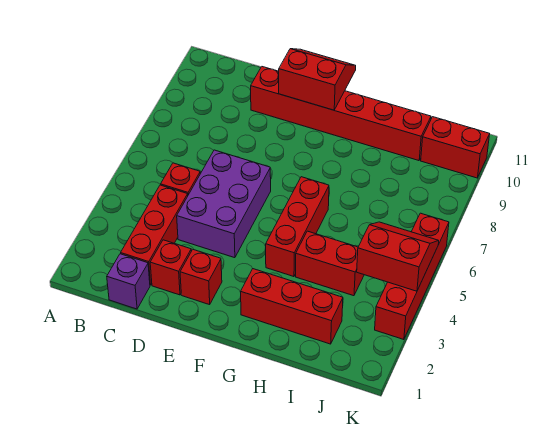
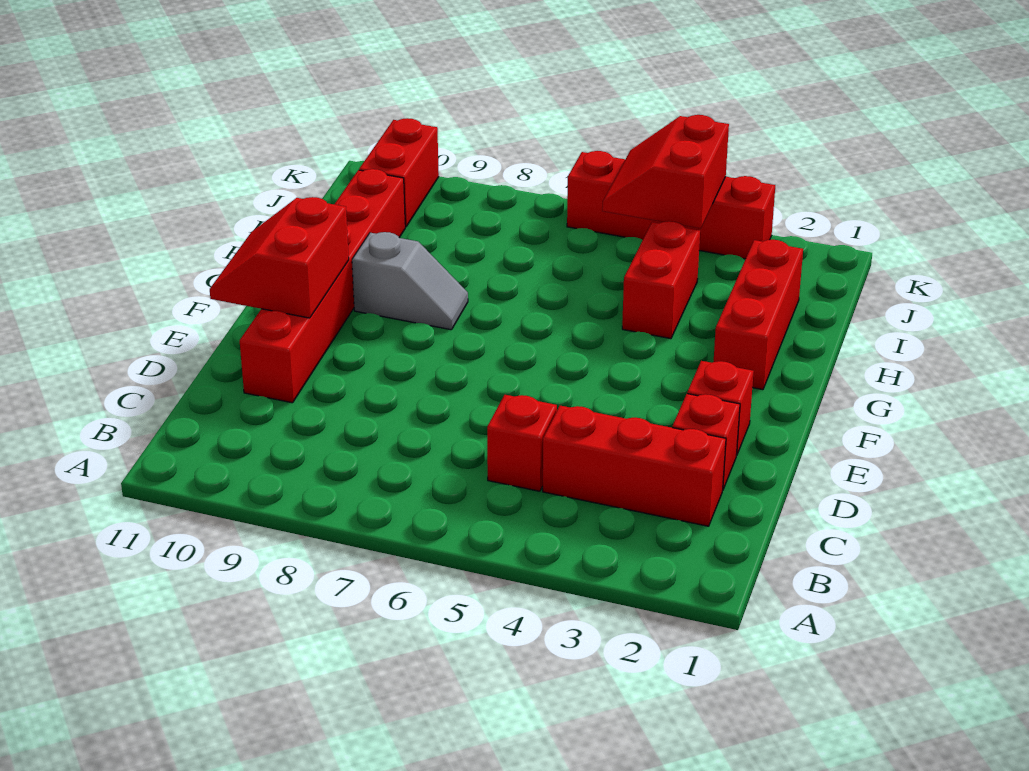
purple 1x1 brick [107,254,150,309] -> none
purple 2x3 brick [177,150,271,258] -> none
red 1x3 brick [266,177,329,277] -> none
none -> grey 1x2 slope [352,232,468,330]

